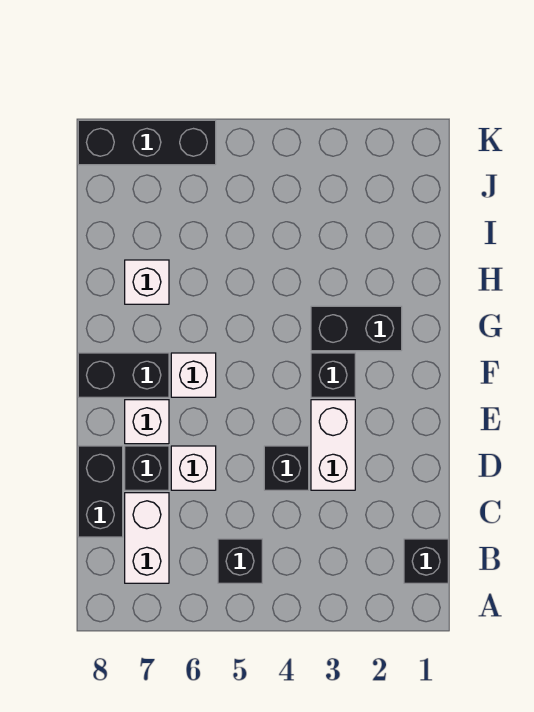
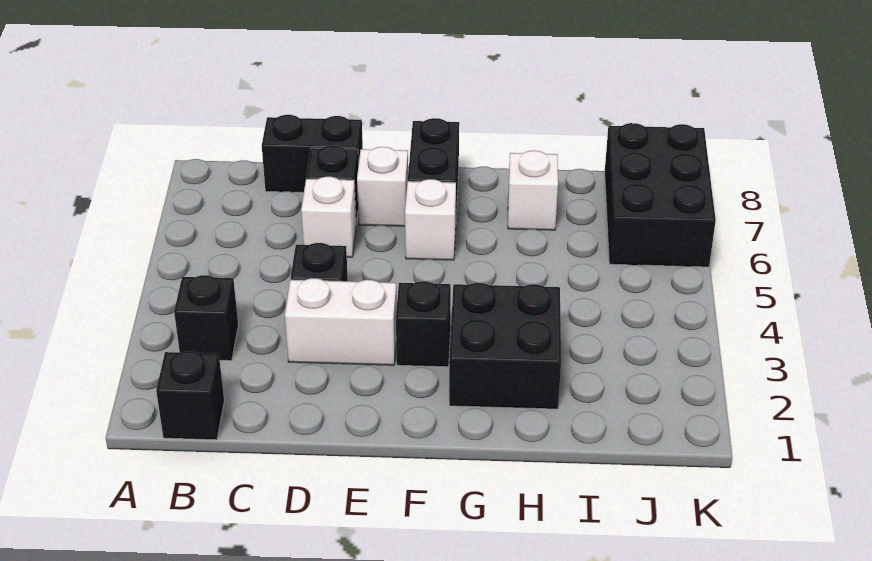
black 1x1 brick [218,539,262,583] -> black 1x1 brick moved to [174,275,238,361]
white 1x2 brick [125,493,169,583] -> none
black 1x2 brick [311,306,402,351] -> black 2x2 brick [449,283,561,409]
black 1x3 brick [78,120,216,165] -> black 2x3 brick [605,123,716,267]

